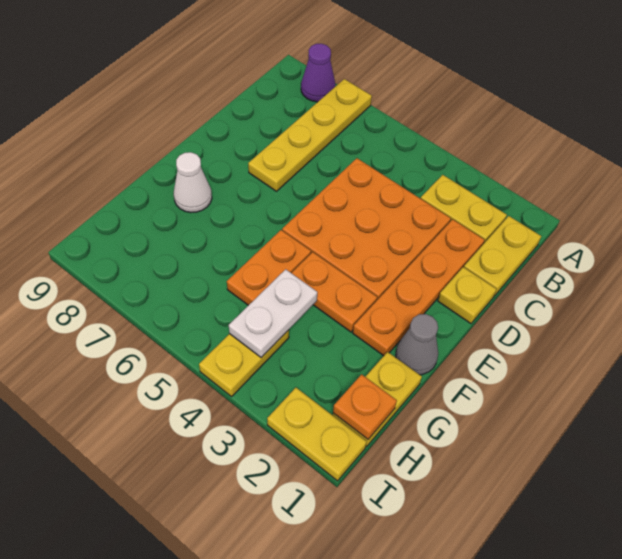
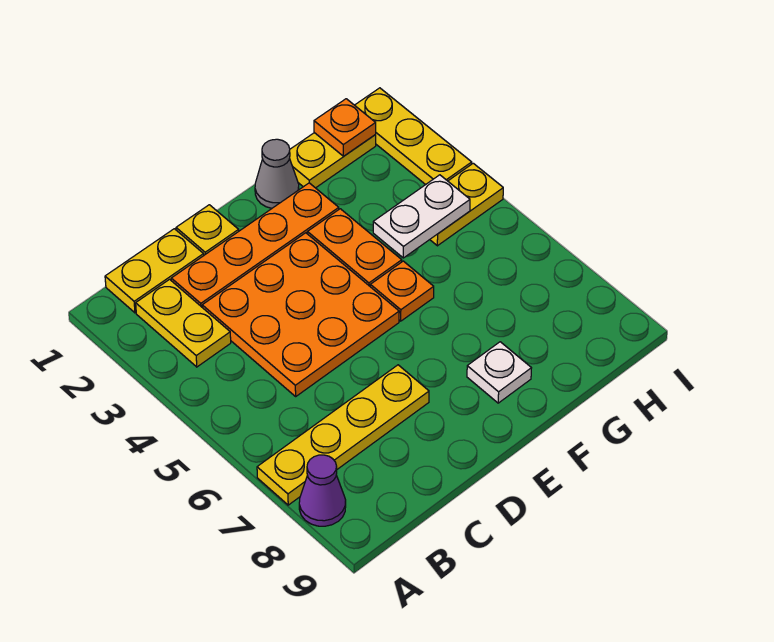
orange 1x2 plate [227,230,311,305] -> orange 1x1 plate [370,261,434,321]
white 1x1 cone [174,152,212,213] -> white 1x1 plate [467,342,531,403]
yellow 1x2 plate [267,388,367,481] -> yellow 1x3 plate [355,88,472,185]

